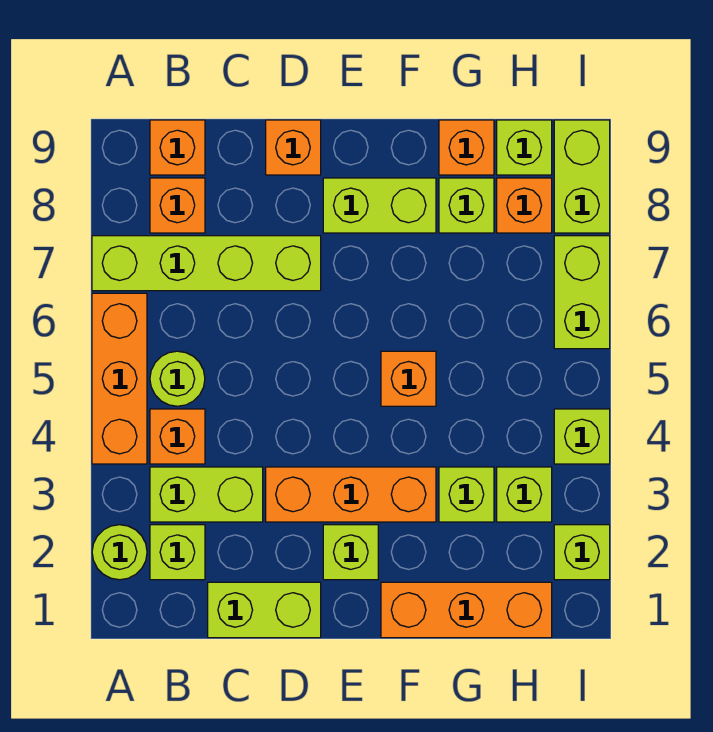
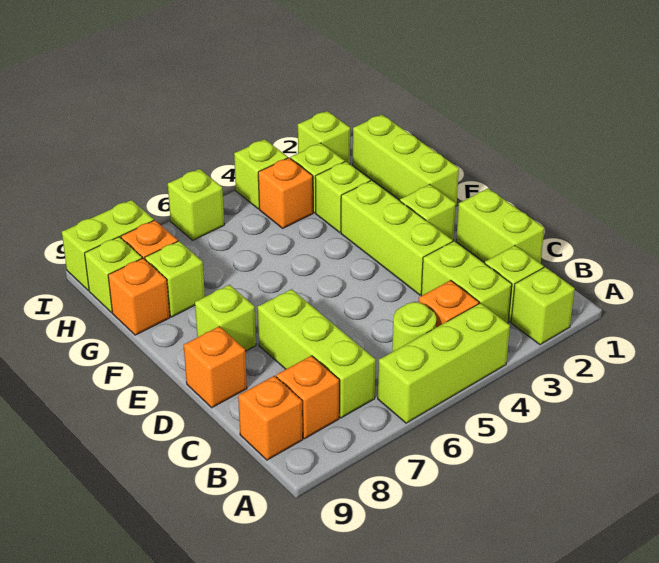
lime 1x1 round brick [92,525,147,580] -> lime 1x1 brick [511,267,575,345]
orange 1x3 brick [92,293,147,464] -> lime 1x3 brick [378,303,510,423]
lime 1x4 brick [92,236,321,291] -> lime 1x3 brick [258,289,376,418]
orange 1x3 brick [266,467,436,522] -> lime 1x3 brick [341,181,453,295]
lime 1x2 brick [323,178,436,233] -> lime 1x1 brick [195,285,256,351]
orange 1x3 brick [381,582,552,638] -> lime 1x3 brick [353,114,459,206]
orange 1x1 brick [381,351,436,406] -> orange 1x1 brick moved to [258,158,313,228]
lime 1x2 brick [554,236,610,349] -> lime 1x1 brick [168,169,224,240]

